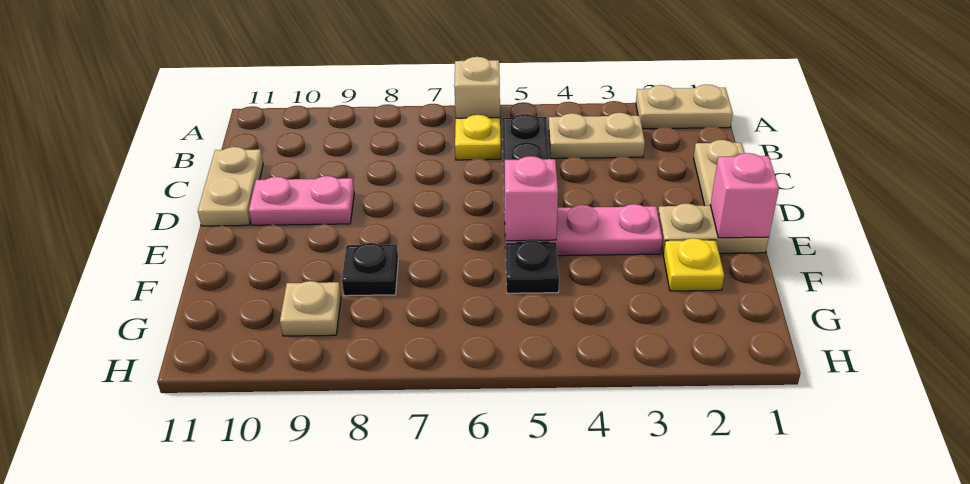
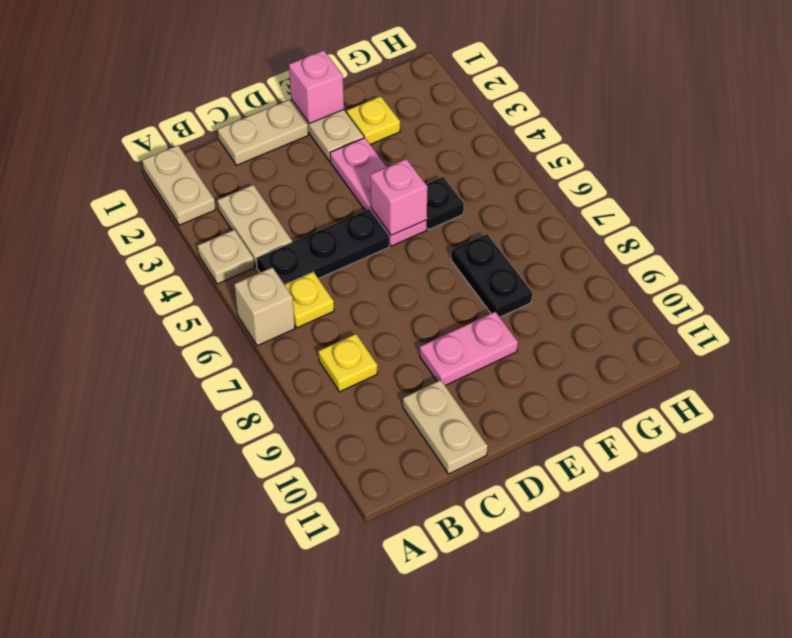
none -> yellow 1x1 plate [318,334,377,392]
tan 1x2 plate [198,147,263,226] -> tan 1x2 plate turned to [403,380,488,474]
pink 1x2 plate [249,176,354,225] -> pink 1x2 plate turned to [420,312,518,386]
black 1x1 plate [342,243,398,296] -> black 1x2 plate [451,234,532,317]
tan 1x1 plate [280,281,341,336] -> tan 1x1 plate moved to [198,230,254,284]

